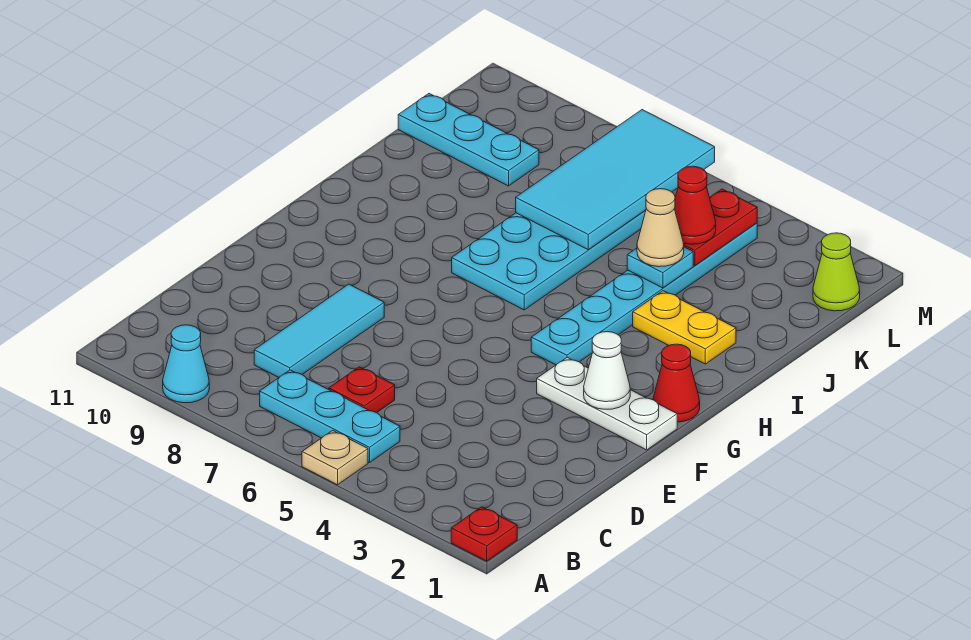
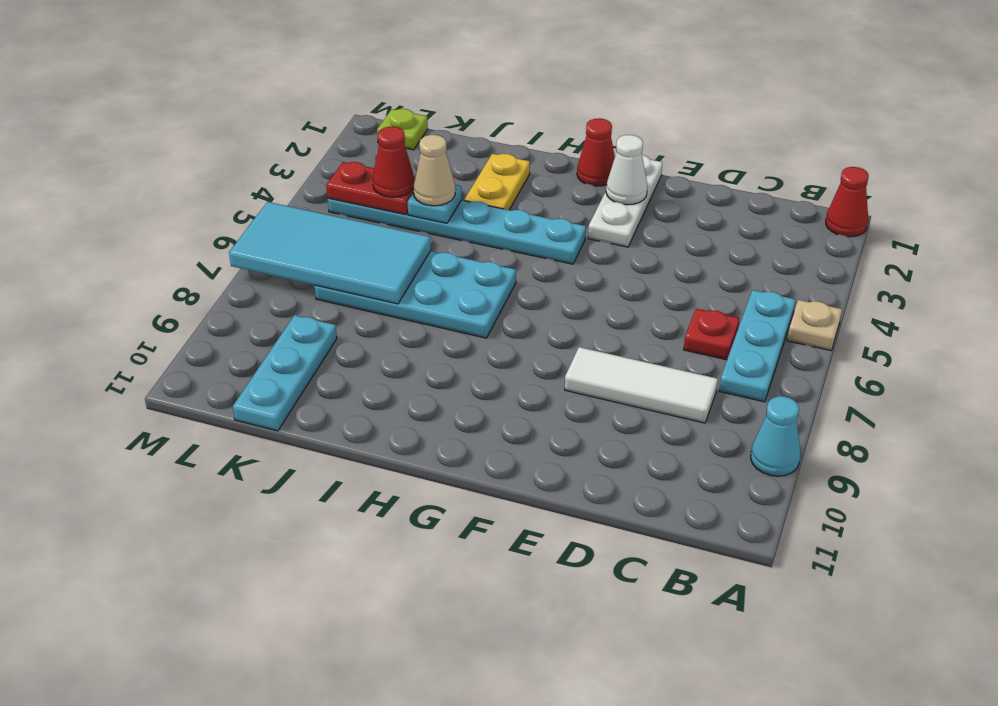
red 1x1 plate [451,507,517,561] -> red 1x1 cone [826,167,869,237]
cyan 1x3 tile [254,284,384,377] -> white 1x3 tile [565,347,718,423]
lime 1x1 cone [813,233,860,311] -> lime 1x1 plate [377,109,428,150]

